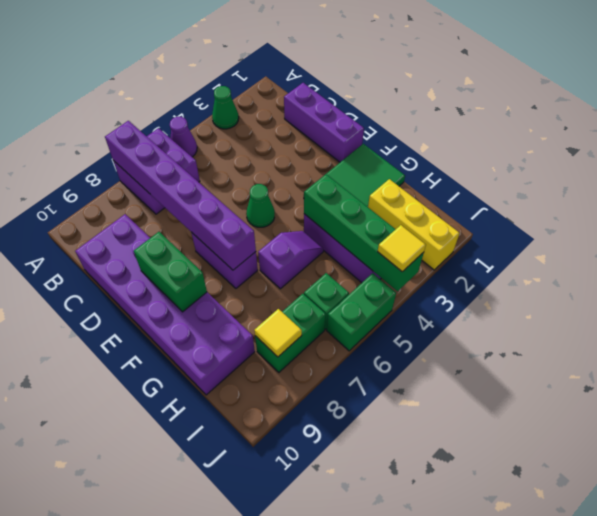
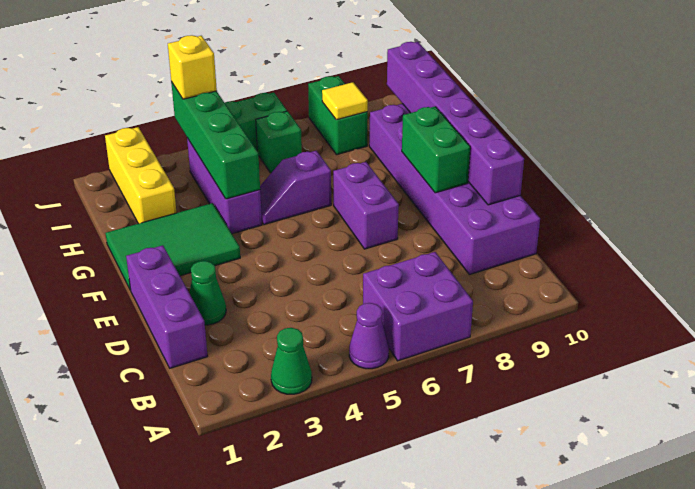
purple 1x6 brick [105,121,256,270] -> purple 1x6 brick moved to [387,42,524,205]
green 1x1 cone [246,184,275,227] -> green 1x1 cone moved to [190,261,226,325]
green 1x2 brick [255,294,326,372] -> green 1x2 brick turned to [308,76,368,155]
yellow 1x1 tile [378,225,426,271] -> yellow 1x1 brick [168,35,217,99]

